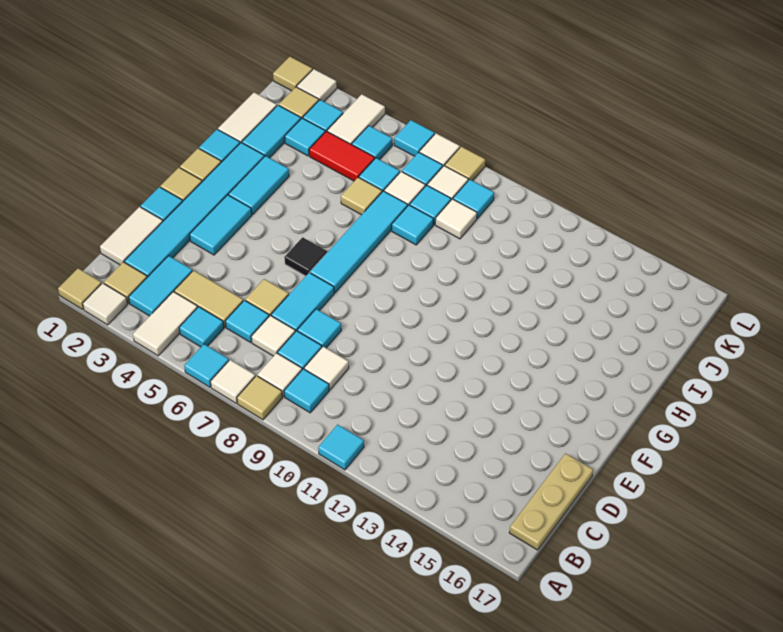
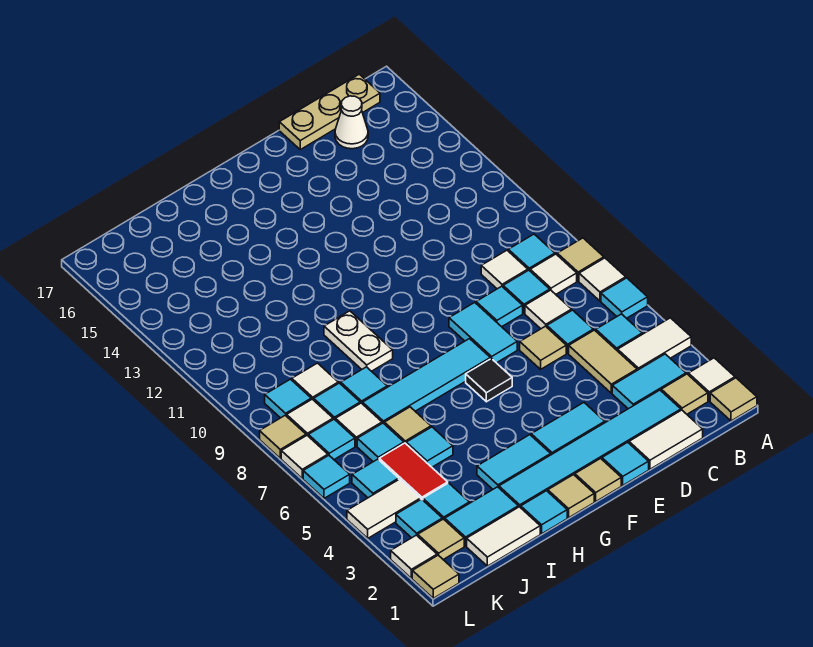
cyan 1x1 tile [318,425,364,470] -> cyan 1x1 tile moved to [406,427,453,467]
none -> white 1x1 cone [335,96,368,149]
cyan 1x2 tile [271,273,334,332] -> cyan 1x2 tile turned to [449,303,517,363]
none -> white 1x2 plate [324,311,393,371]

